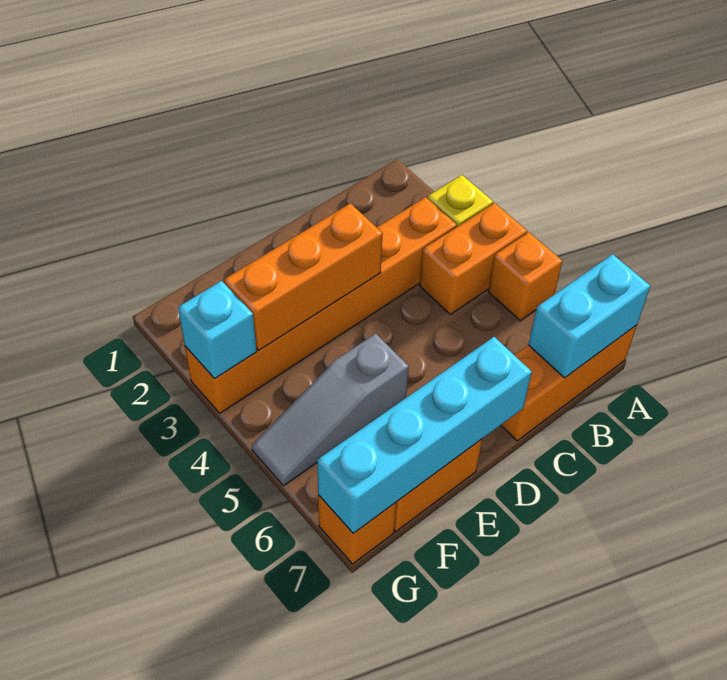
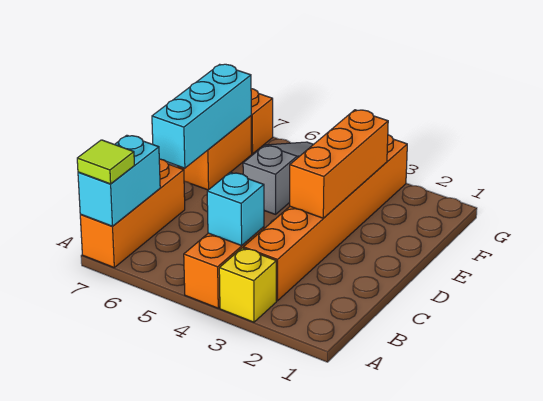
orange 1x1 brick [488,232,562,321] -> none
none -> lime 1x1 tile [77,140,134,184]
cyan 1x4 brick [317,337,532,533] -> cyan 1x3 brick [152,64,251,168]
cyan 1x1 brick [178,281,257,379] -> cyan 1x1 brick moved to [207,172,264,246]

